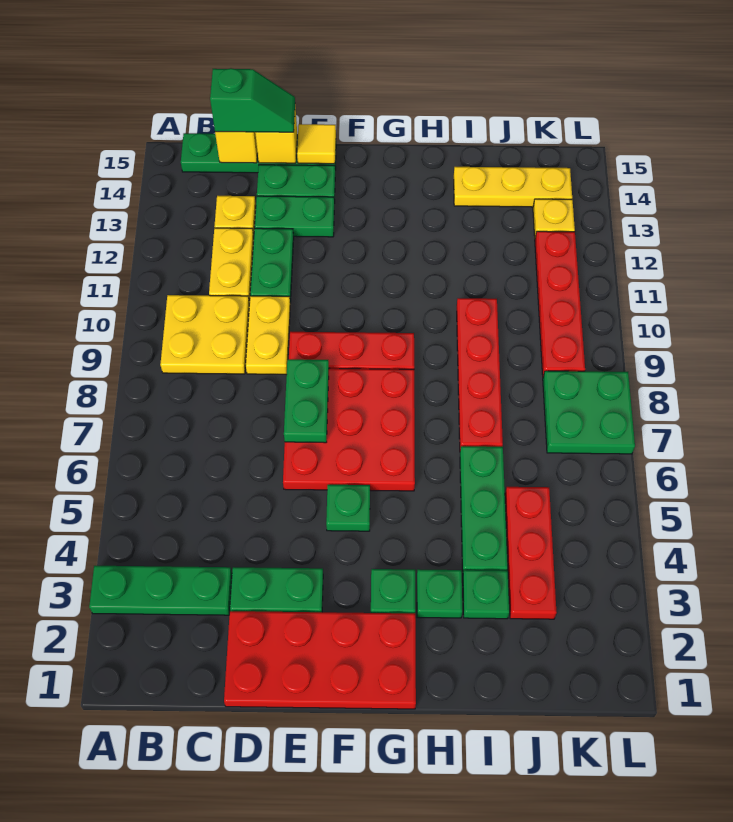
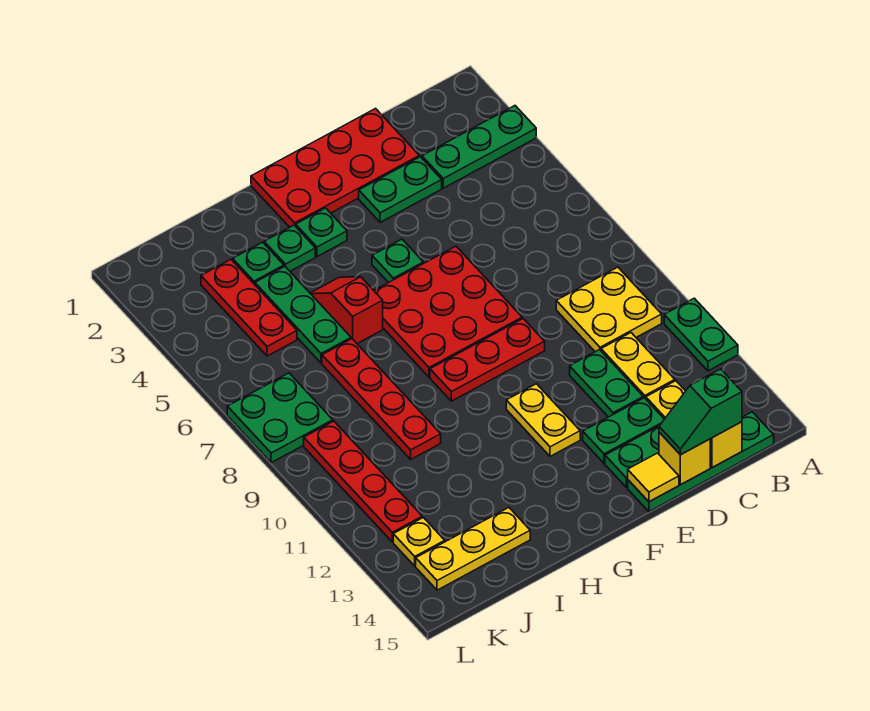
yellow 1x2 plate [246,296,290,375] -> yellow 1x2 plate moved to [506,384,580,456]
green 1x2 plate [284,359,329,443] -> green 1x2 plate moved to [664,298,738,371]
none -> red 1x2 slope [310,277,383,344]

